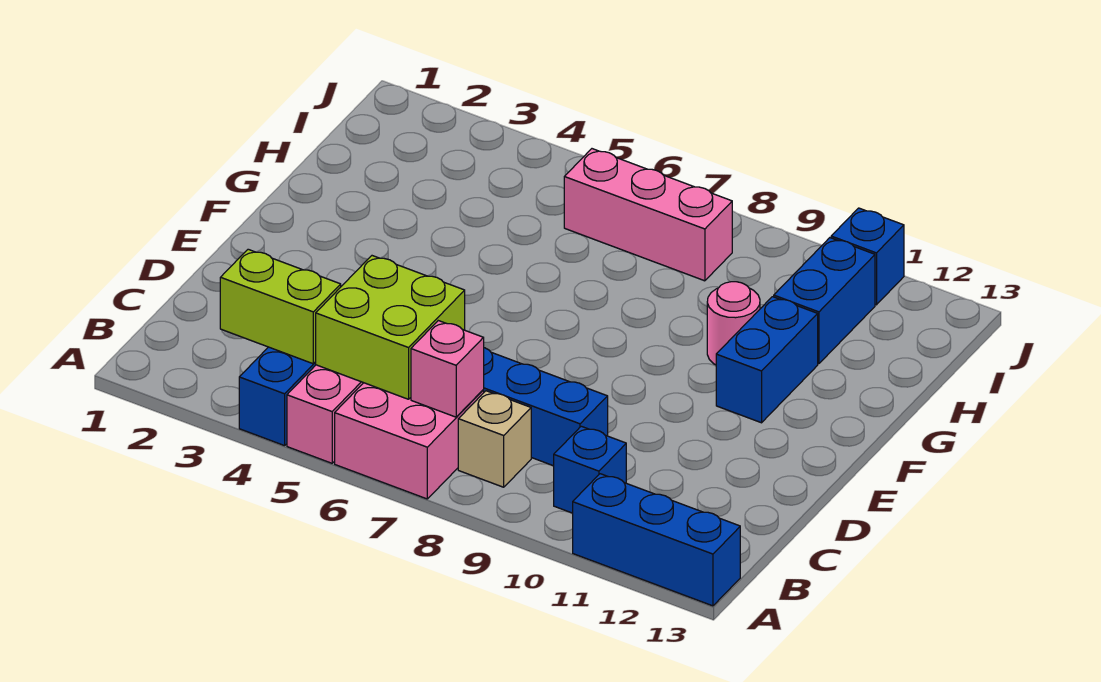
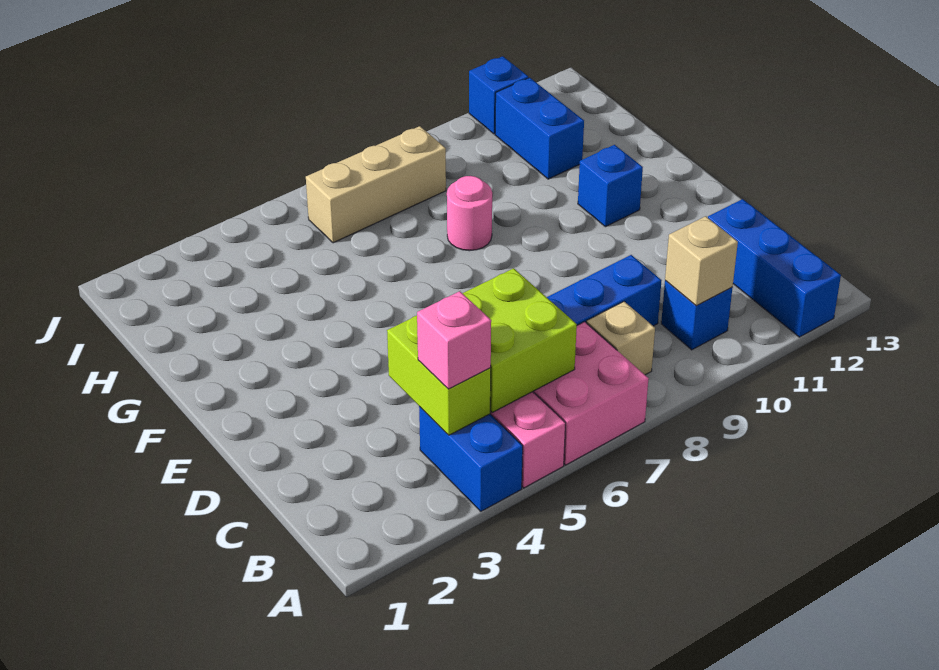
blue 1x3 brick [573,474,740,606] -> blue 1x3 brick turned to [708,199,841,337]
lime 1x2 brick [220,249,341,364] -> lime 1x2 brick turned to [387,316,491,435]
pink 1x1 brick [411,321,484,417] -> pink 1x1 brick moved to [417,291,491,389]
none -> tan 1x1 brick [665,216,738,306]
blue 1x2 brick [716,297,818,423] -> blue 1x1 brick [578,145,643,227]
pink 1x1 round brick [707,282,760,365] -> pink 1x1 round brick moved to [447,176,492,251]
pink 1x3 brick [564,149,732,281] -> tan 1x3 brick [306,126,446,243]

